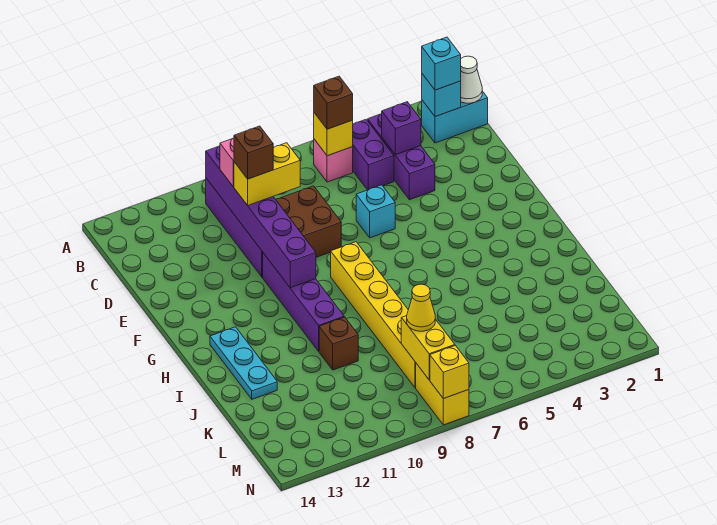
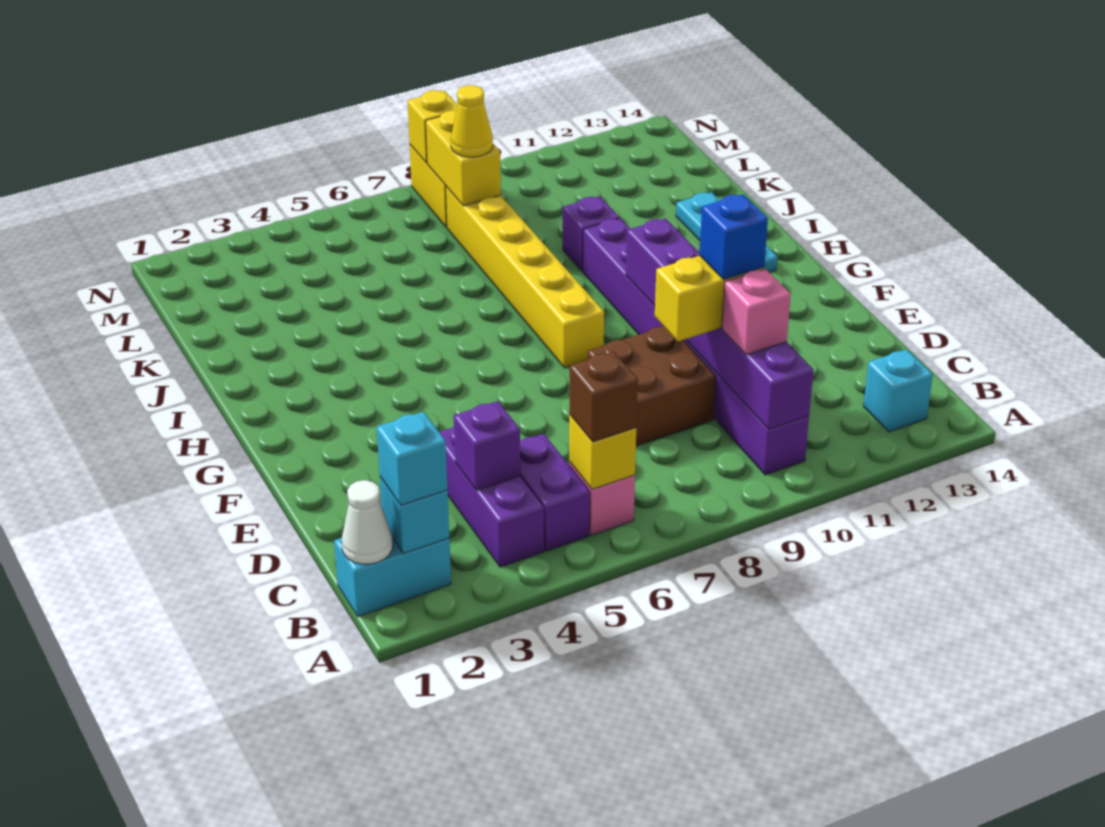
brown 1x1 brick [234,126,274,179] -> blue 1x1 brick [700,194,768,279]
cyan 1x1 brick [356,185,395,238] -> cyan 1x1 brick moved to [864,349,933,432]
brown 1x1 brick [319,317,358,370] -> purple 1x1 brick [563,196,620,271]

